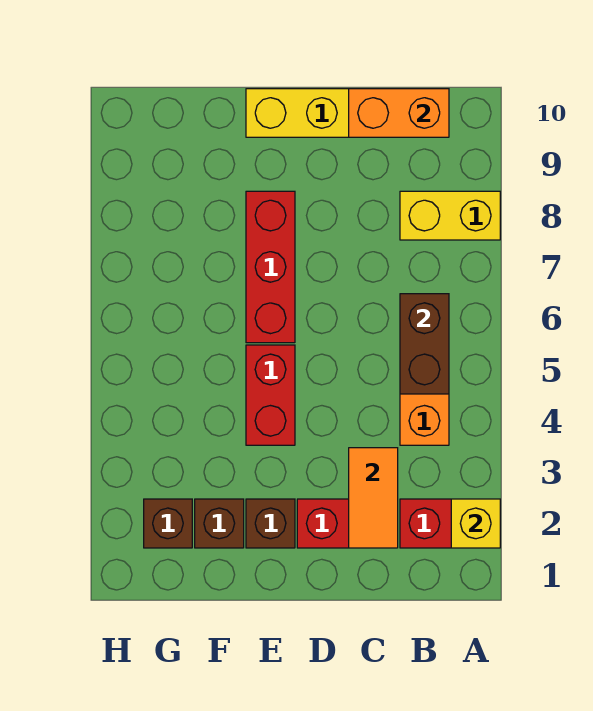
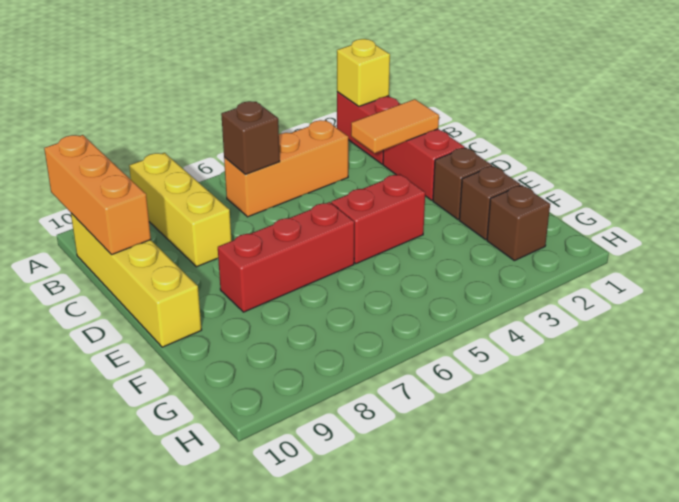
yellow 1x2 brick [400,191,500,240] -> yellow 1x3 brick [129,153,232,267]
brown 1x2 brick [400,294,449,394] -> brown 1x1 brick [221,101,280,174]
orange 1x2 brick [349,89,449,137] -> orange 1x3 brick [44,135,151,255]

